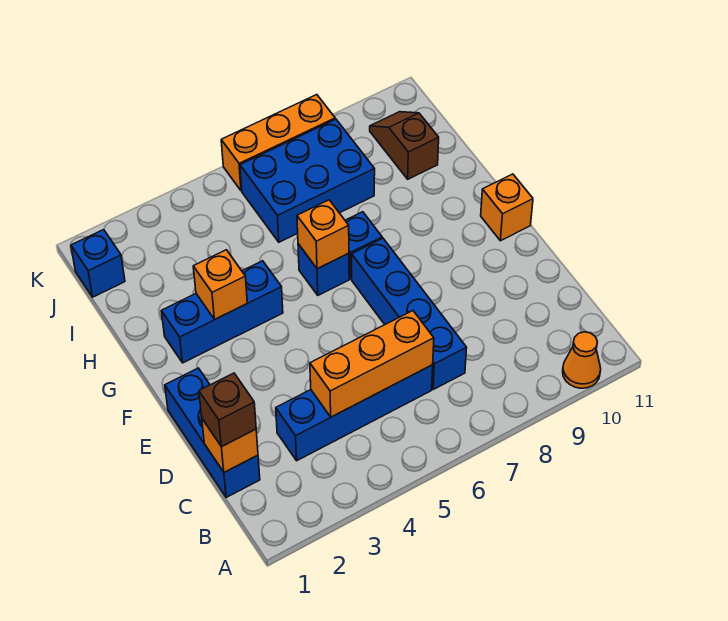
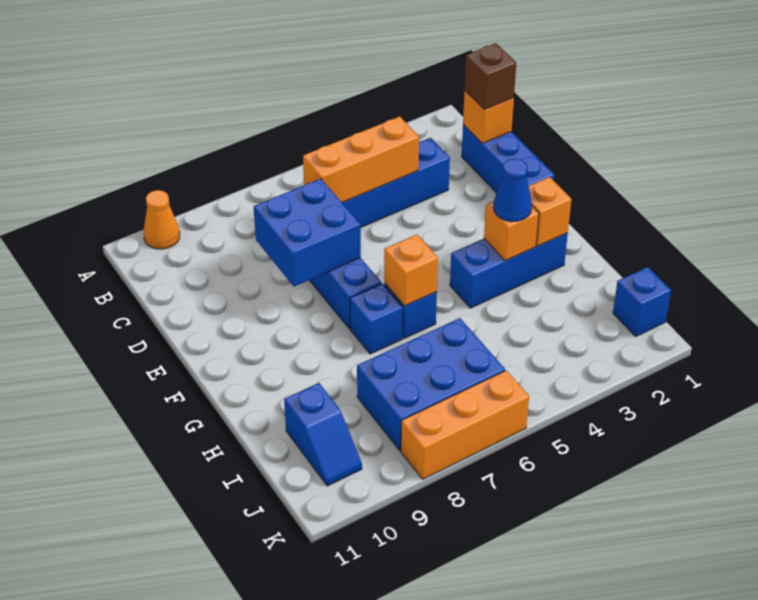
none -> blue 2x2 brick [254,179,361,286]
orange 1x1 brick [481,174,533,241] -> orange 1x1 brick moved to [529,177,571,246]
none -> blue 1x1 cone [493,159,532,222]
brown 1x2 slope [370,112,439,179] -> blue 1x2 slope [284,383,362,486]

